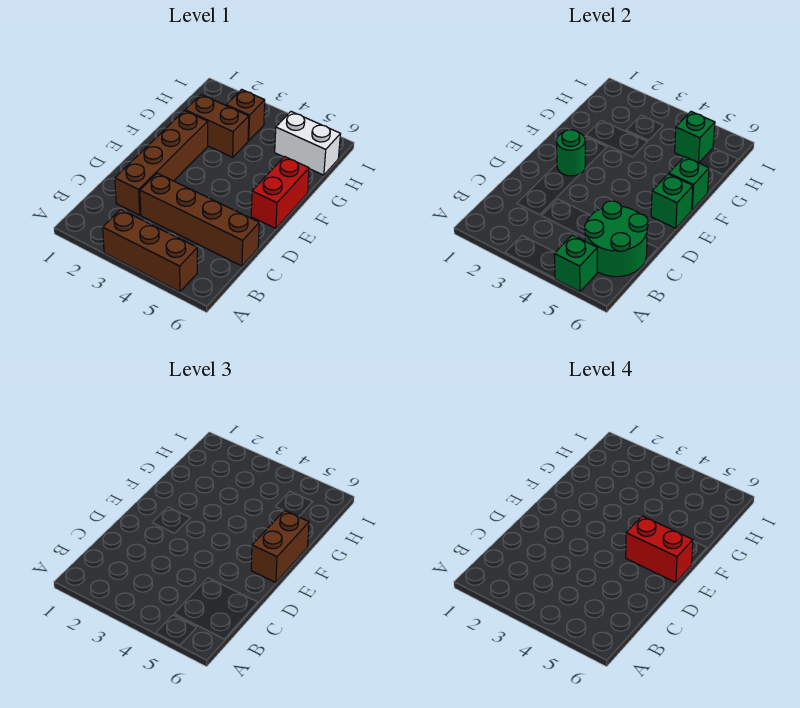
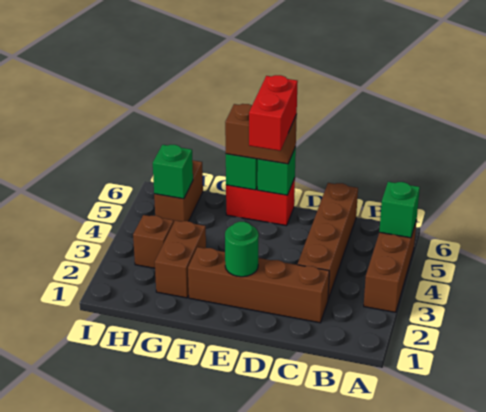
green 2x2 round brick [585,201,648,277] -> none
white 1x2 brick [275,112,340,175] -> brown 1x2 brick [154,160,203,222]

